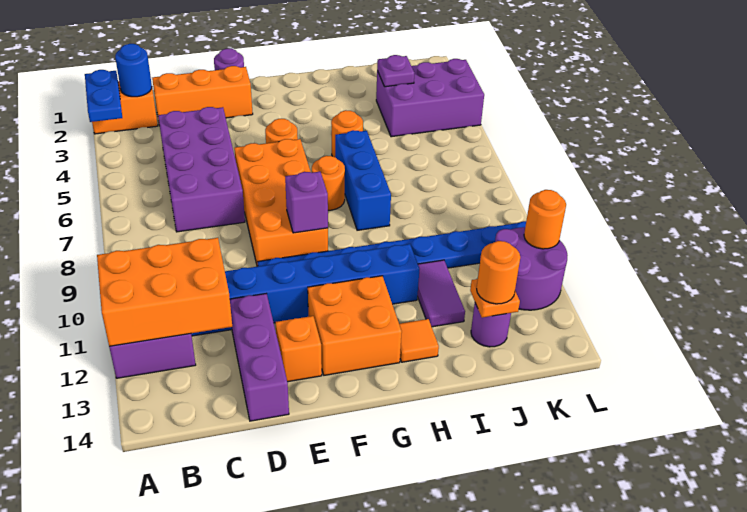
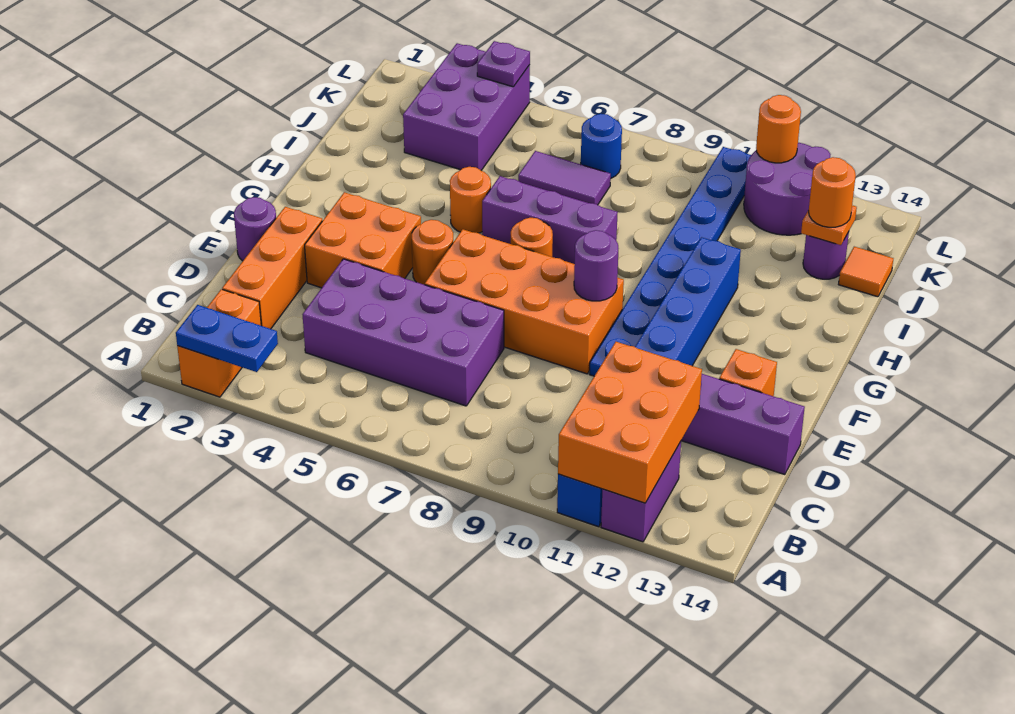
blue 1x1 round brick [115,44,152,97] -> blue 1x1 round brick moved to [581,114,622,178]
purple 1x1 brick [285,172,328,233] -> purple 1x1 round brick [574,230,619,301]
orange 2x2 brick [308,276,402,375] -> orange 2x2 brick moved to [305,192,421,288]
blue 1x3 brick [335,130,391,230] -> purple 1x3 brick [482,176,618,264]
orange 1x1 tile [399,319,439,362] -> orange 1x1 tile moved to [838,247,893,297]
purple 1x2 tile [417,260,465,327] -> purple 1x2 tile moved to [518,151,611,205]
purple 1x1 plate [377,55,414,87] -> purple 1x1 plate moved to [477,41,530,87]

